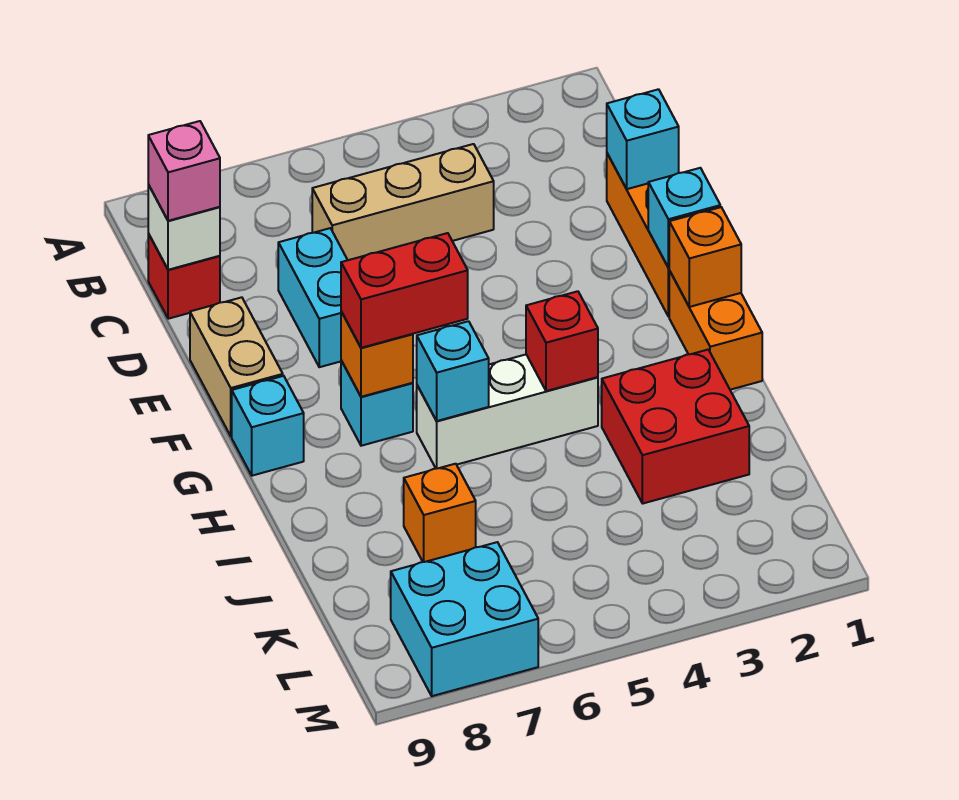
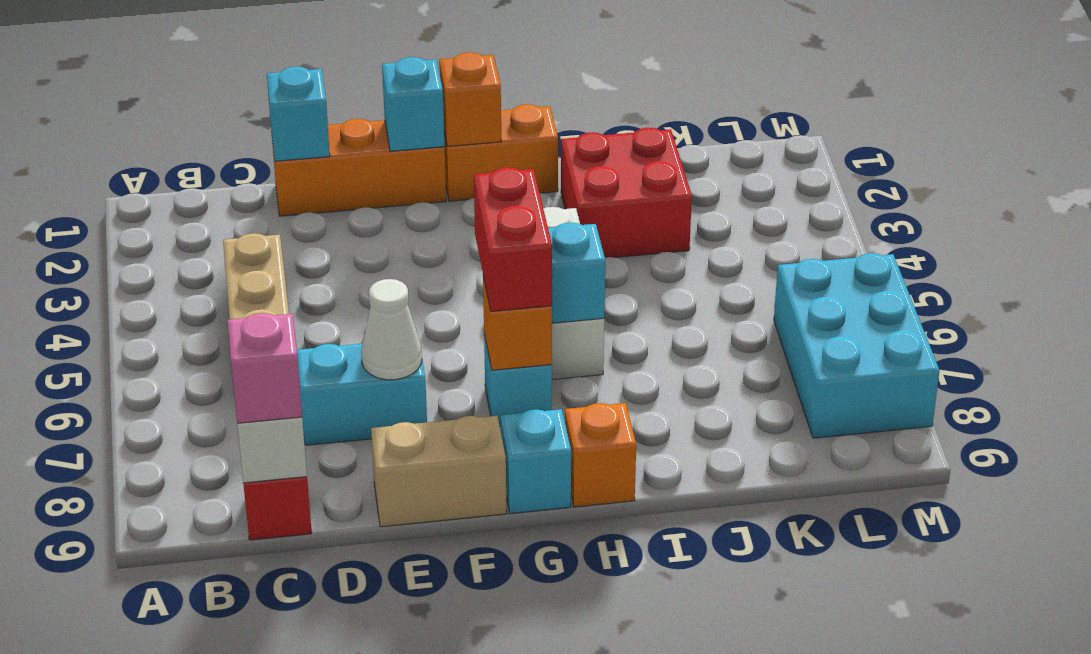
none -> white 1x1 cone [361,279,422,380]
red 1x1 brick [526,291,598,391] -> none
orange 1x1 brick [404,464,476,562] -> orange 1x1 brick moved to [565,403,636,507]
cyan 2x2 brick [391,542,538,696] -> cyan 2x3 brick [774,253,940,438]

